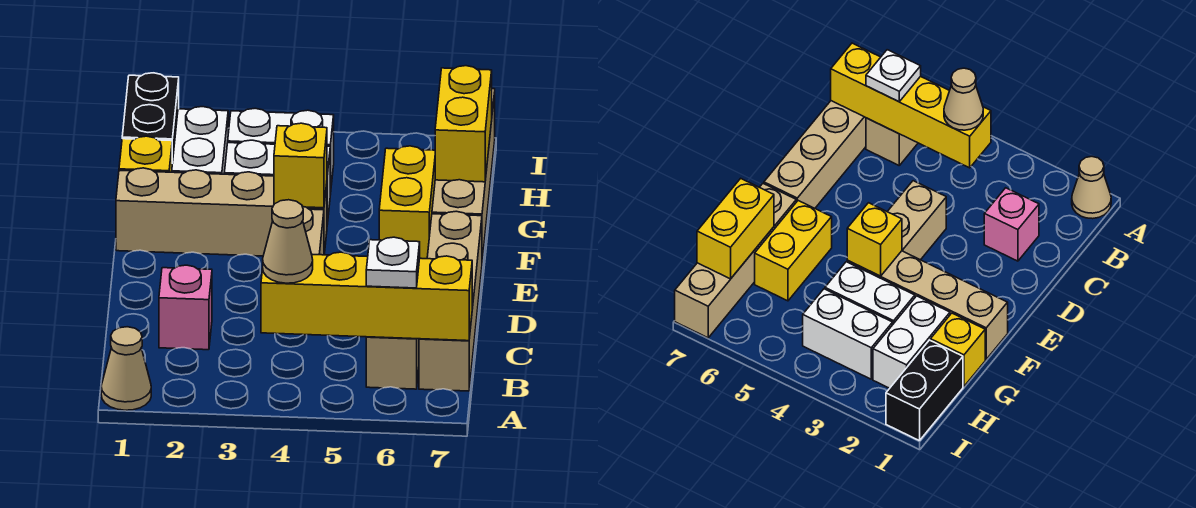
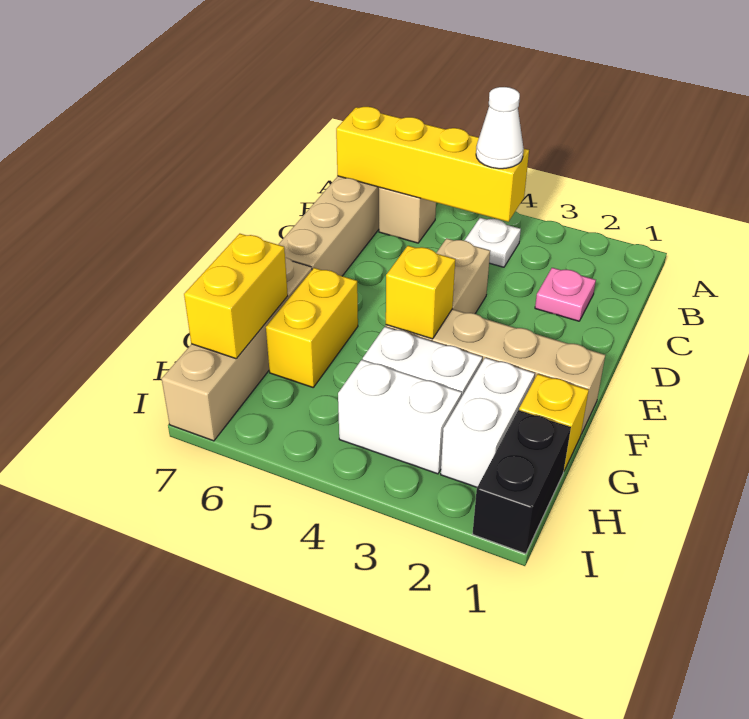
tan 1x1 cone [101,327,151,410] -> none
tan 1x1 cone [263,200,313,283] -> white 1x1 cone [476,87,524,169]
white 1x1 plate [366,237,420,288] -> white 1x1 plate moved to [464,218,521,267]
pink 1x1 brick [159,265,212,350] -> pink 1x1 plate [535,268,596,321]

